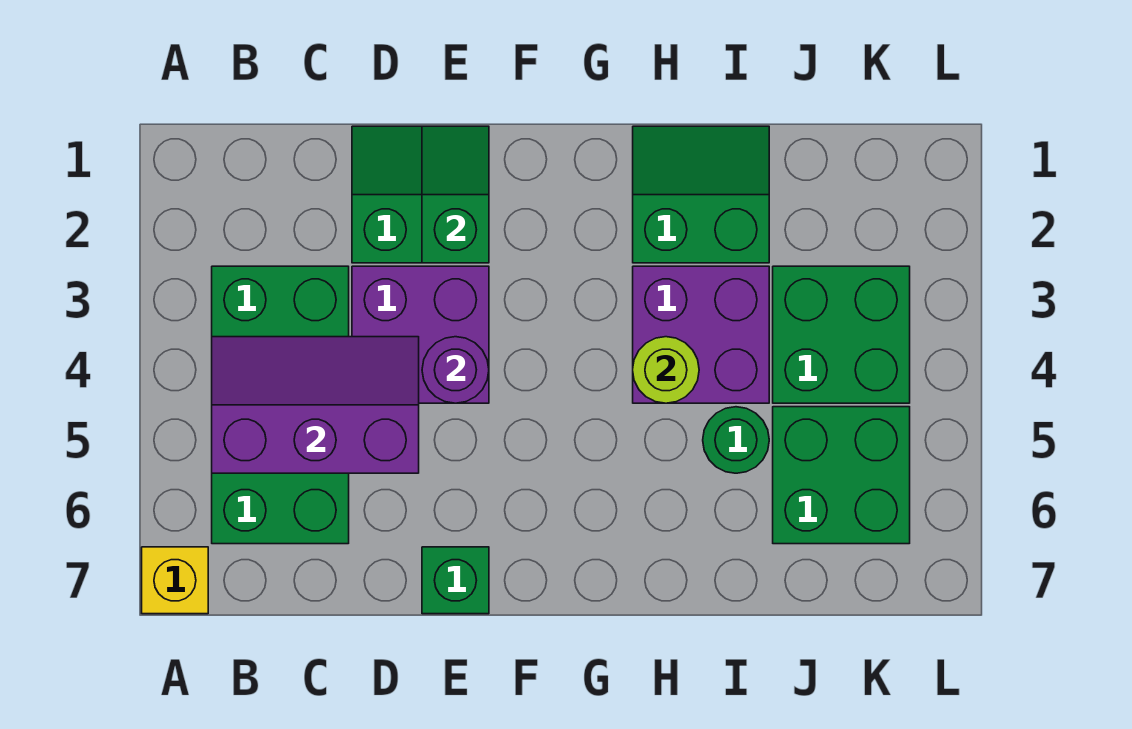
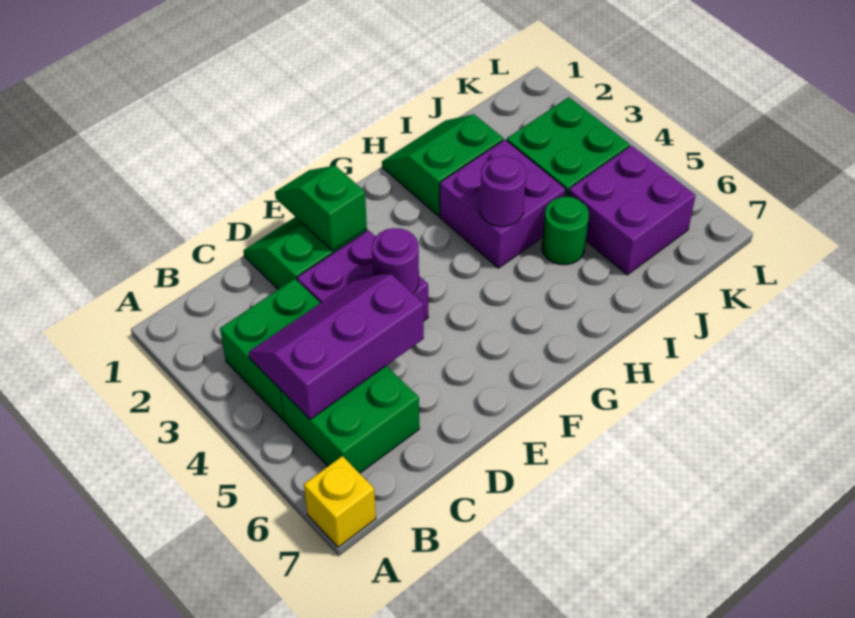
green 1x1 brick [422,547,489,614] -> none
lime 1x1 round brick [633,337,699,403] -> purple 1x1 round brick [480,156,526,227]
green 2x2 brick [773,407,910,544] -> purple 2x2 brick [568,146,696,275]

